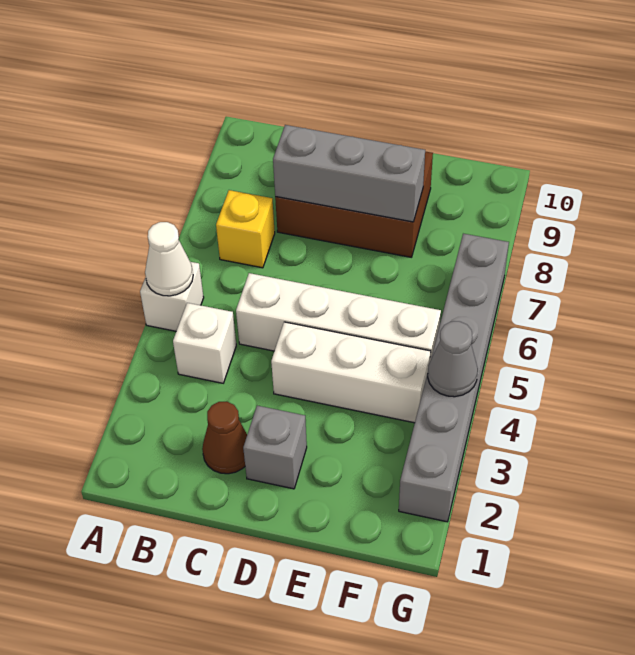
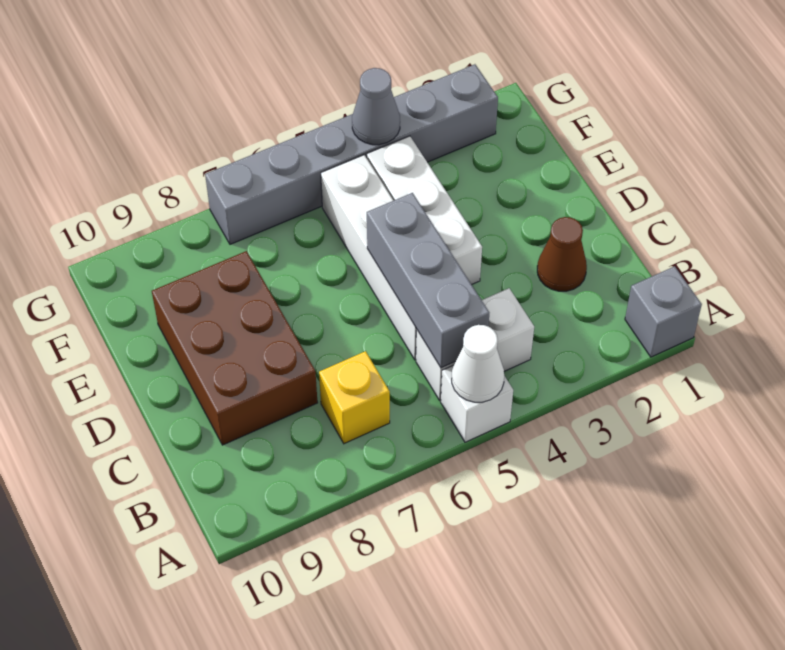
white 1x1 brick [173,303,236,383] -> white 1x2 brick [416,288,534,400]
grey 1x3 brick [273,125,425,222] -> grey 1x3 brick moved to [367,193,489,368]
grey 1x1 brick [243,406,307,489] -> grey 1x1 brick moved to [625,266,702,357]

